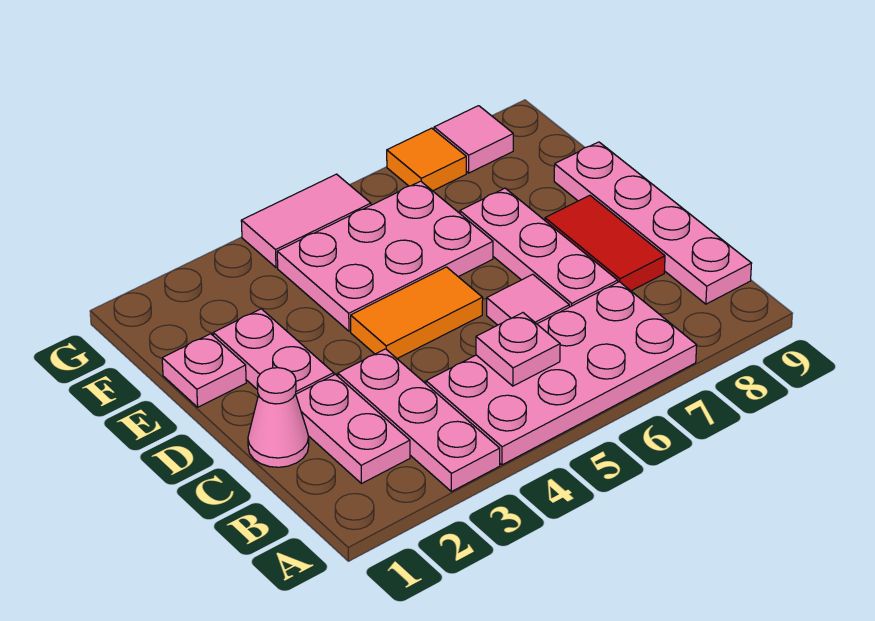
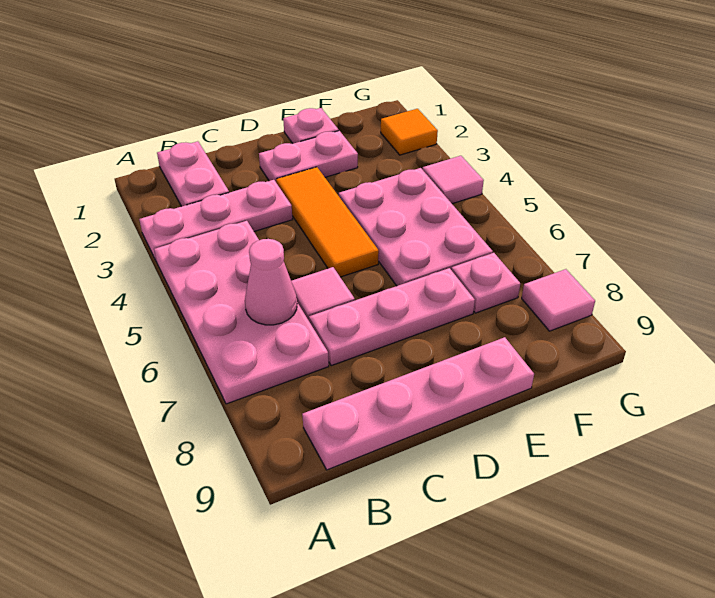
pink 1x2 plate [296,374,410,484] -> pink 1x2 plate turned to [157,141,229,206]
pink 1x1 plate [476,313,560,386] -> pink 1x1 plate moved to [451,253,520,313]
pink 1x1 cone [248,368,309,467] -> pink 1x1 cone moved to [245,239,297,325]
red 1x2 tile [545,195,665,291] -> none
orange 1x2 tile [351,267,483,359] -> orange 1x3 tile [276,167,379,277]
pink 1x2 tile [241,174,371,268] -> pink 1x1 tile [423,156,484,204]
orange 1x1 tile [387,128,466,191] -> orange 1x1 tile moved to [381,109,438,155]

